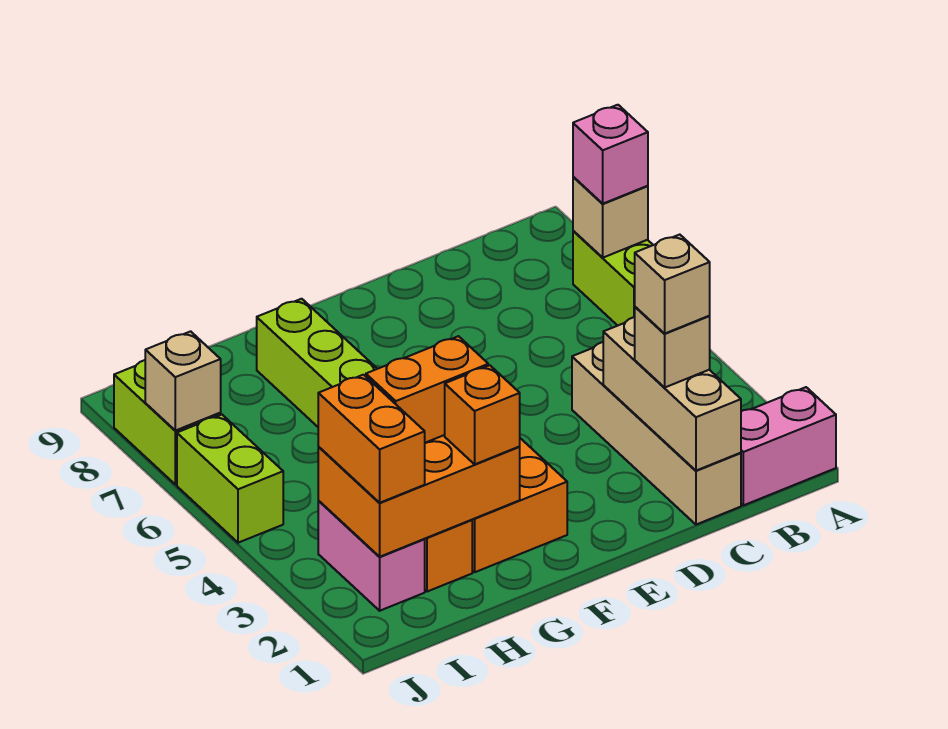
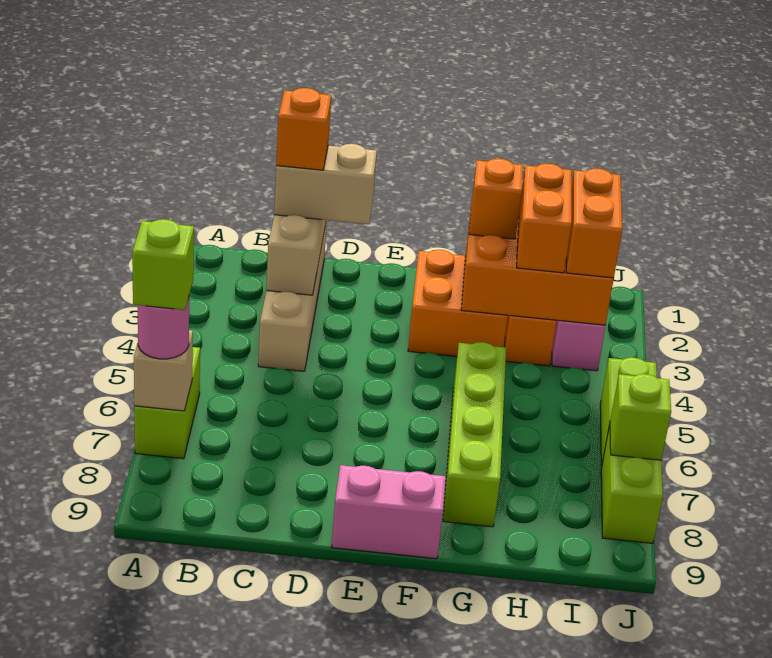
pink 1x2 brick [741,387,836,505] -> pink 1x2 brick moved to [332,465,446,559]
pink 1x1 brick [573,105,648,204] -> pink 1x1 round brick [138,298,189,359]
none -> lime 1x1 brick [132,219,194,310]
tan 1x1 brick [635,307,710,387] -> tan 1x2 brick [274,144,377,224]
tan 1x1 brick [635,235,710,333] -> orange 1x1 brick [276,88,331,170]
orange 1x2 brick [366,336,488,443] -> orange 1x2 brick turned to [517,164,572,273]
tan 1x1 brick [145,331,221,431] -> lime 1x1 brick [610,374,671,460]

